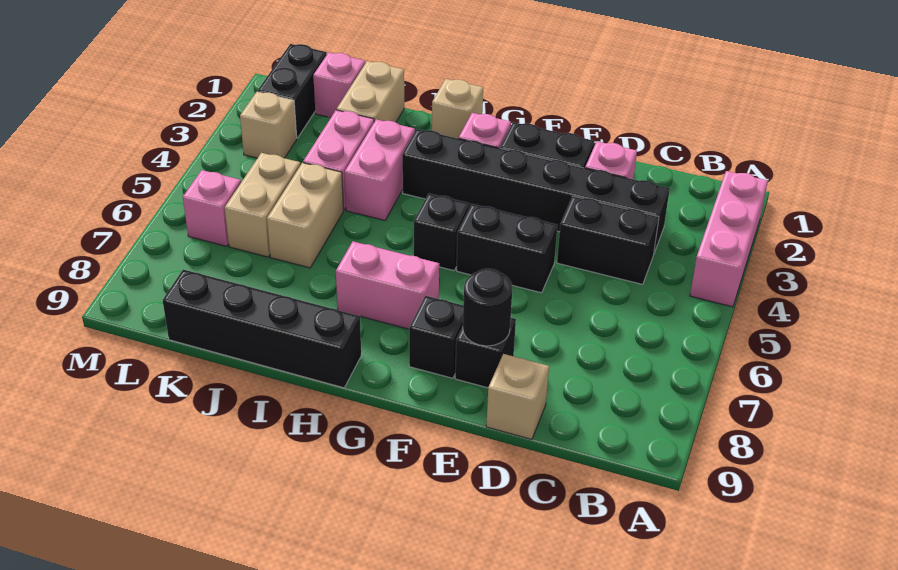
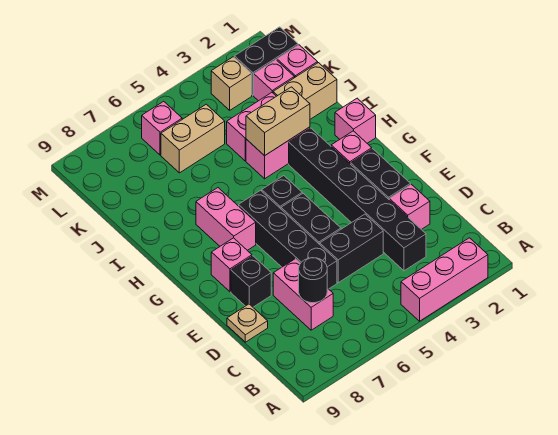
black 1x2 brick [557,196,659,284] -> black 1x2 brick turned to [320,214,383,283]
none -> pink 1x2 brick [273,259,333,330]
tan 1x1 brick [486,354,549,439] -> tan 1x1 plate [227,304,268,342]
black 1x1 round brick [463,269,513,346] -> black 1x1 round brick moved to [299,258,327,303]
black 1x1 brick [409,296,463,378] -> pink 1x1 brick [211,238,252,292]
tan 1x1 brick [432,79,483,139] -> pink 1x1 brick [335,98,376,143]
black 1x4 brick [163,269,361,388] -> black 1x4 brick moved to [239,191,337,289]
tan 1x2 brick [267,163,343,268] -> tan 1x2 brick moved to [246,87,310,156]
none -> pink 1x1 brick [254,60,294,101]

